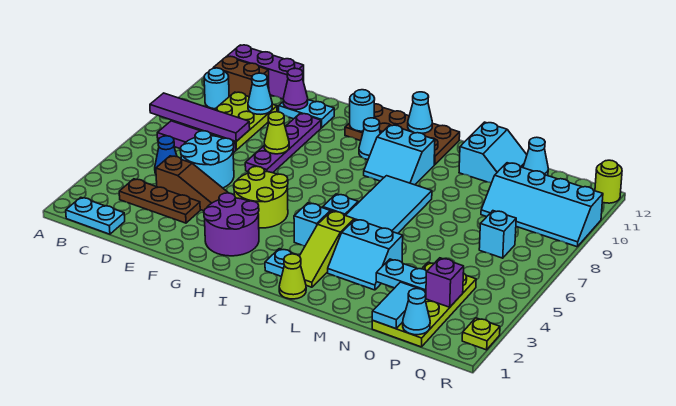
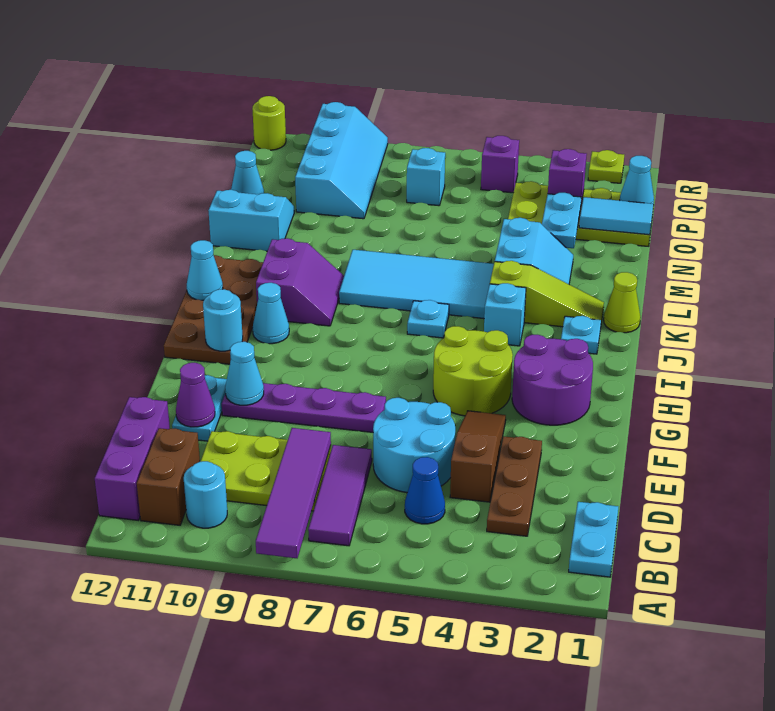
cyan 1x1 cone [248,73,272,114] -> cyan 1x1 cone moved to [225,342,264,405]
lime 1x1 cone [264,112,289,154] -> none
cyan 2x2 slope [364,125,435,185] -> purple 2x2 slope [256,238,344,326]
none -> purple 1x1 brick [481,136,519,193]

